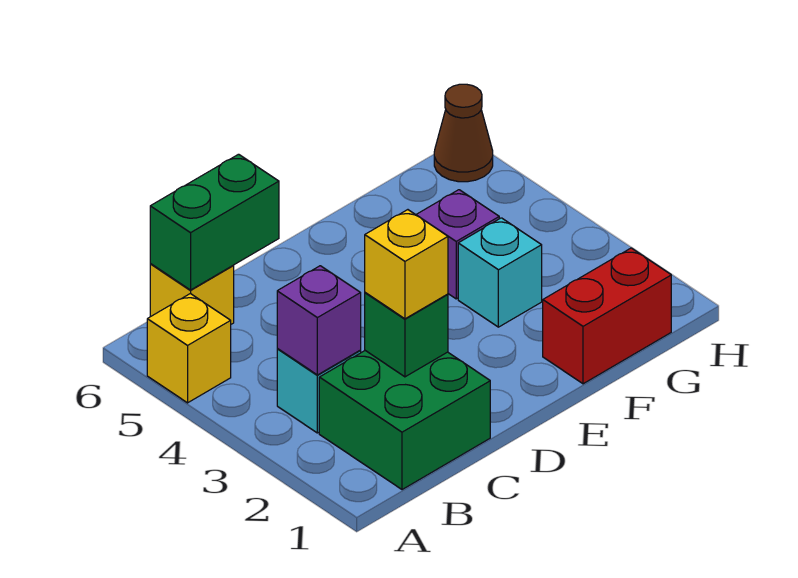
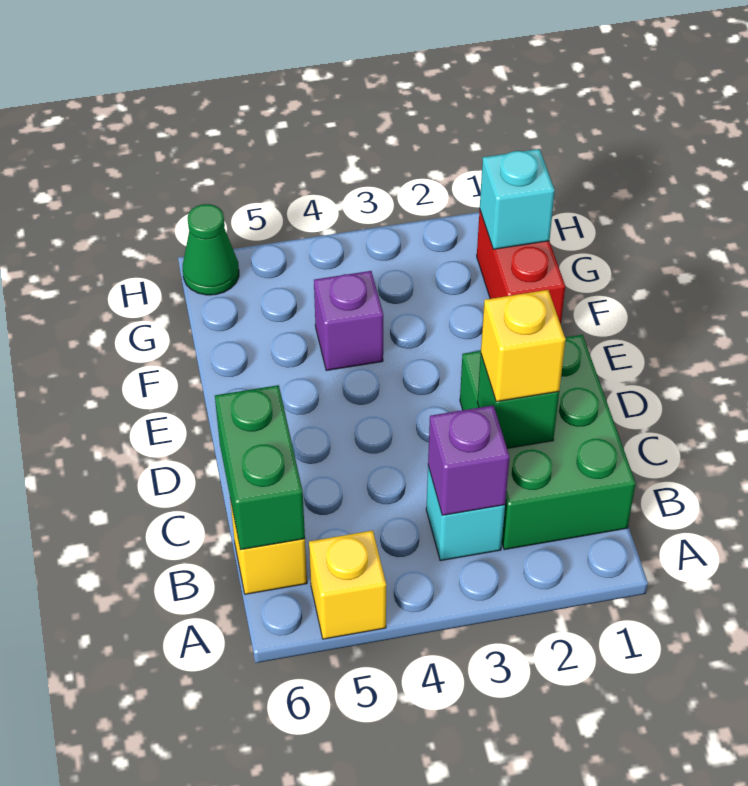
green 2x2 brick [319,351,490,490] -> green 2x3 brick [460,335,636,550]
cyan 1x1 brick [458,218,542,327] -> cyan 1x1 brick moved to [480,149,555,249]
brown 1x1 cone [434,84,493,182] -> green 1x1 cone [183,204,239,295]

